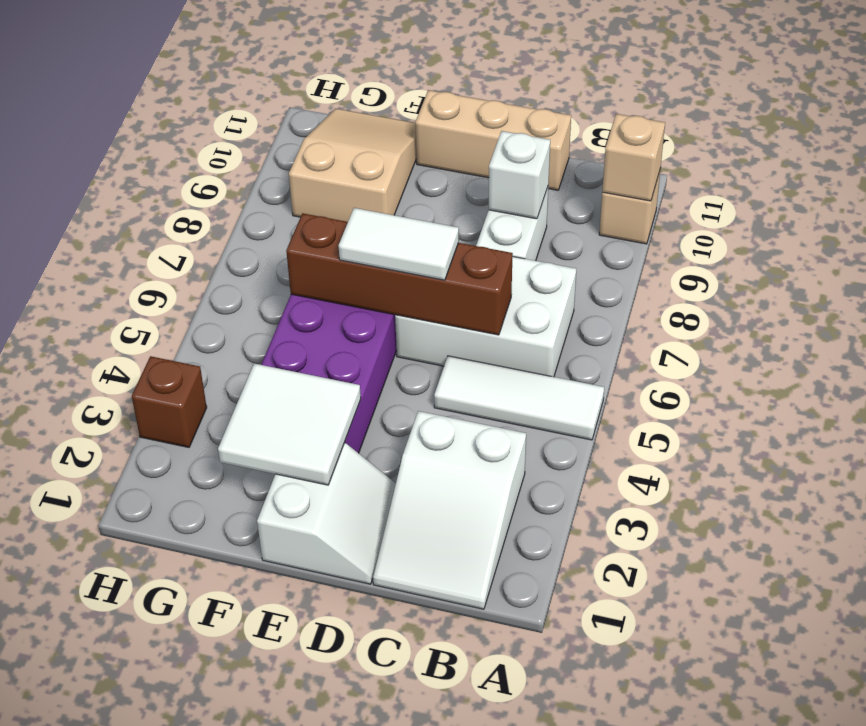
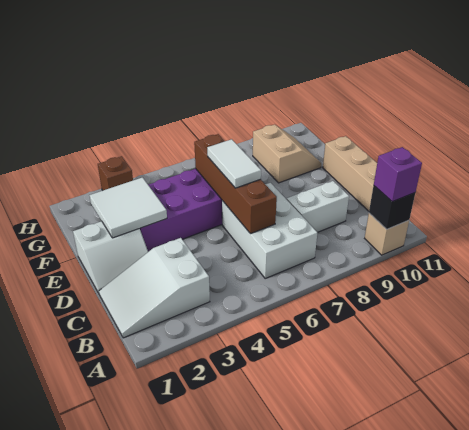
white 1x3 tile [434,356,604,440] -> none
tan 1x1 brick [602,114,665,201] -> black 1x1 brick [369,186,415,229]
none -> purple 1x1 brick [374,147,422,202]
white 1x1 brick [488,131,550,219] -> none
tan 2x3 slope [289,109,416,222] -> tan 2x2 slope [253,125,321,183]

